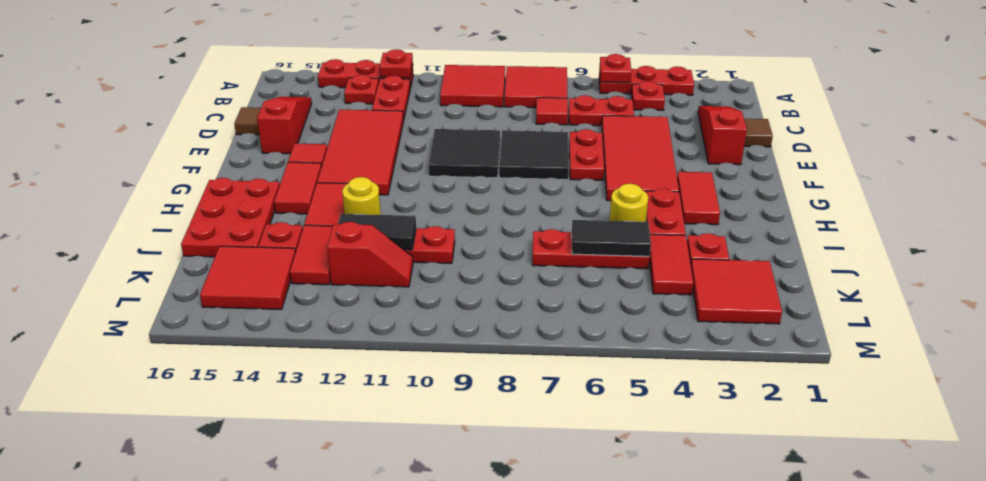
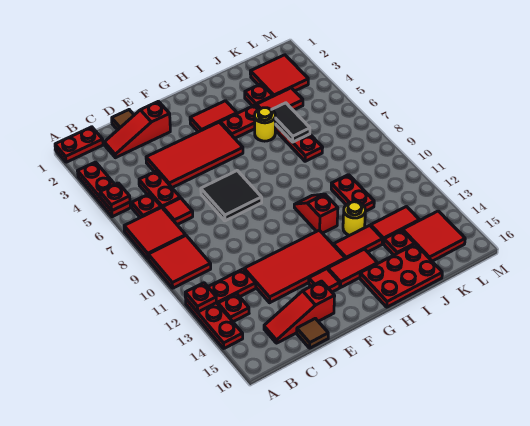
red 1x1 plate [631,81,665,110] -> red 1x1 plate moved to [132,194,161,218]
red 1x2 plate [569,129,604,180] -> red 1x2 plate moved to [55,127,103,162]
black 2x2 tile [429,129,500,178] -> none
black 1x2 tile [338,214,416,250] -> none
red 1x2 slope [327,222,413,287] -> red 1x2 slope moved to [294,194,338,233]

